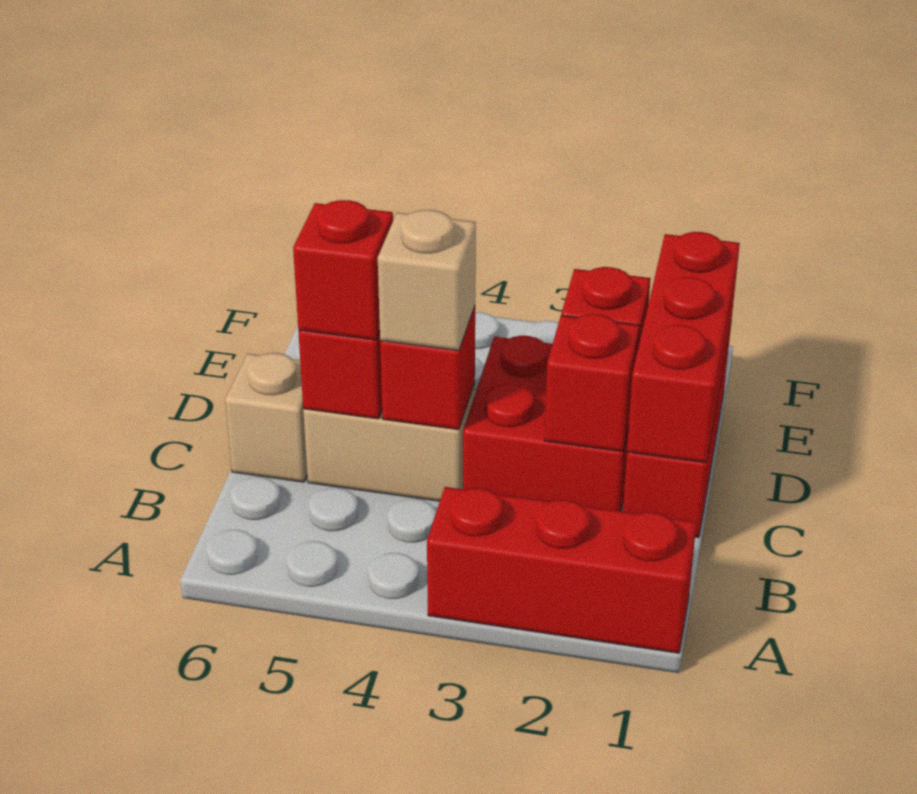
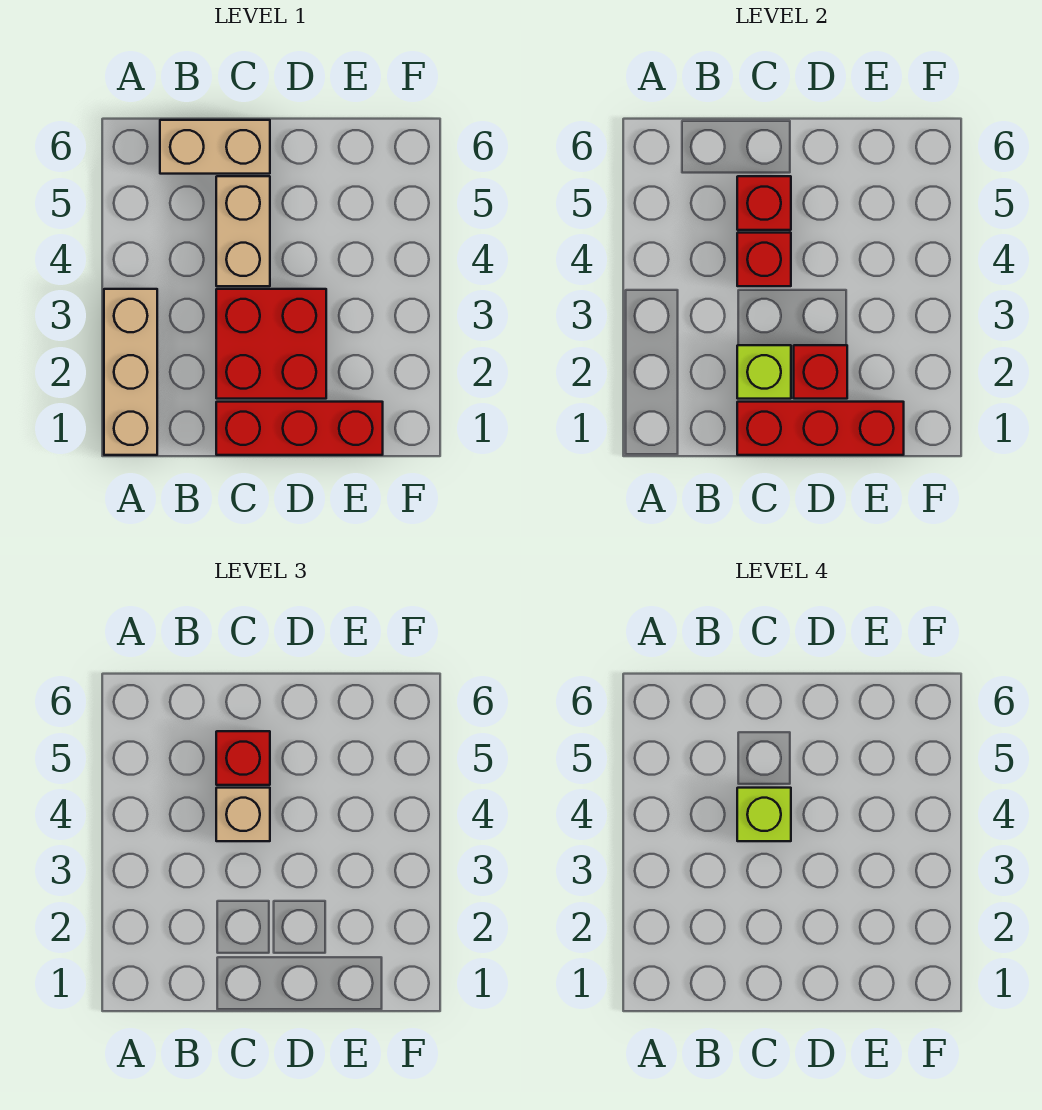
red 1x3 brick [427,487,696,653] -> tan 1x3 brick [104,289,157,455]
red 1x1 brick [544,314,640,452] -> lime 1x1 brick [737,345,791,399]
none -> lime 1x1 brick [737,788,791,841]
tan 1x1 brick [225,353,307,482] -> tan 1x2 brick [160,120,270,174]

